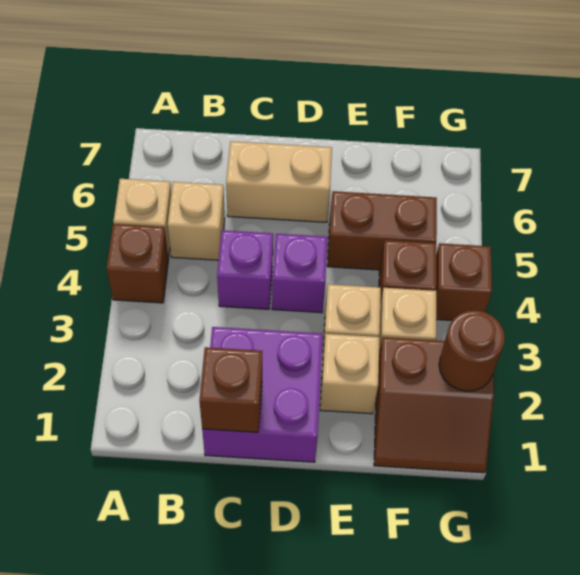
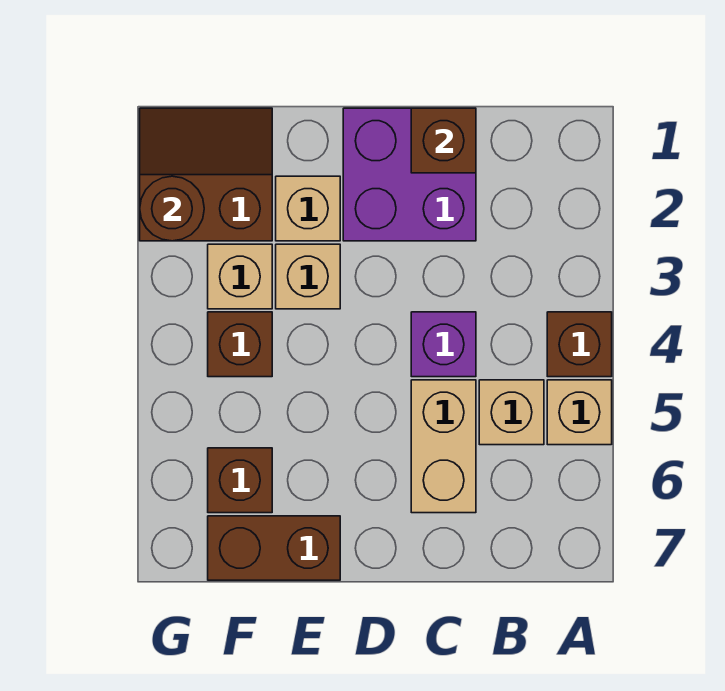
tan 1x2 brick [226,141,332,222] -> tan 1x2 brick turned to [411,380,476,513]
purple 1x1 brick [272,234,328,313] -> none
brown 1x2 brick [327,191,437,270] -> brown 1x2 brick moved to [208,516,340,580]
brown 1x1 brick [436,243,492,320] -> brown 1x1 brick moved to [208,448,272,513]

